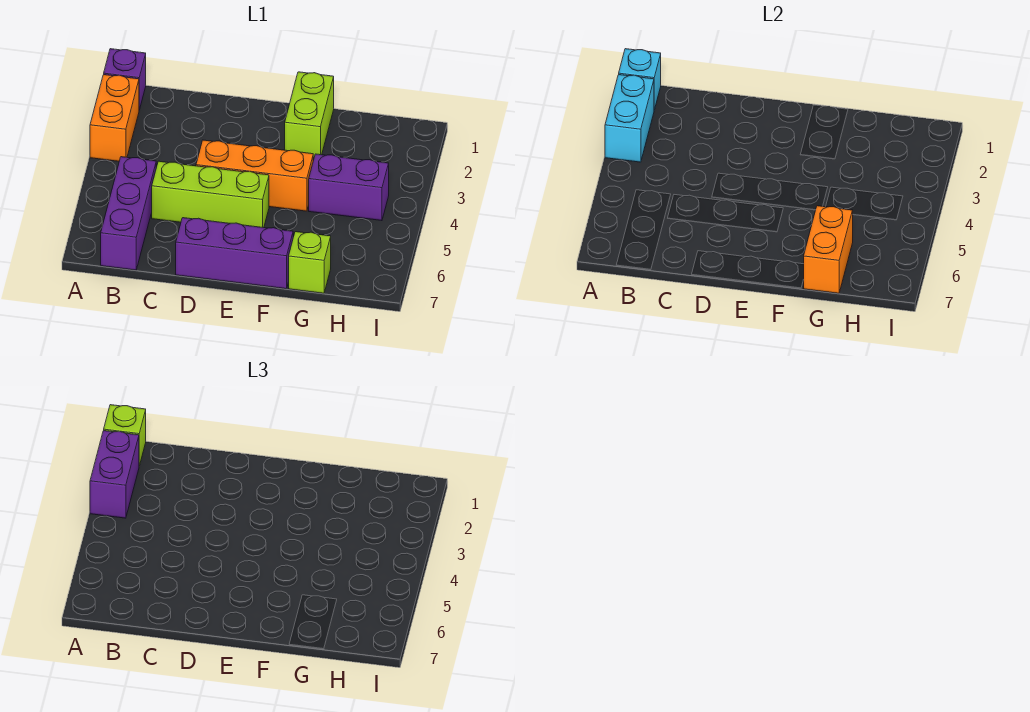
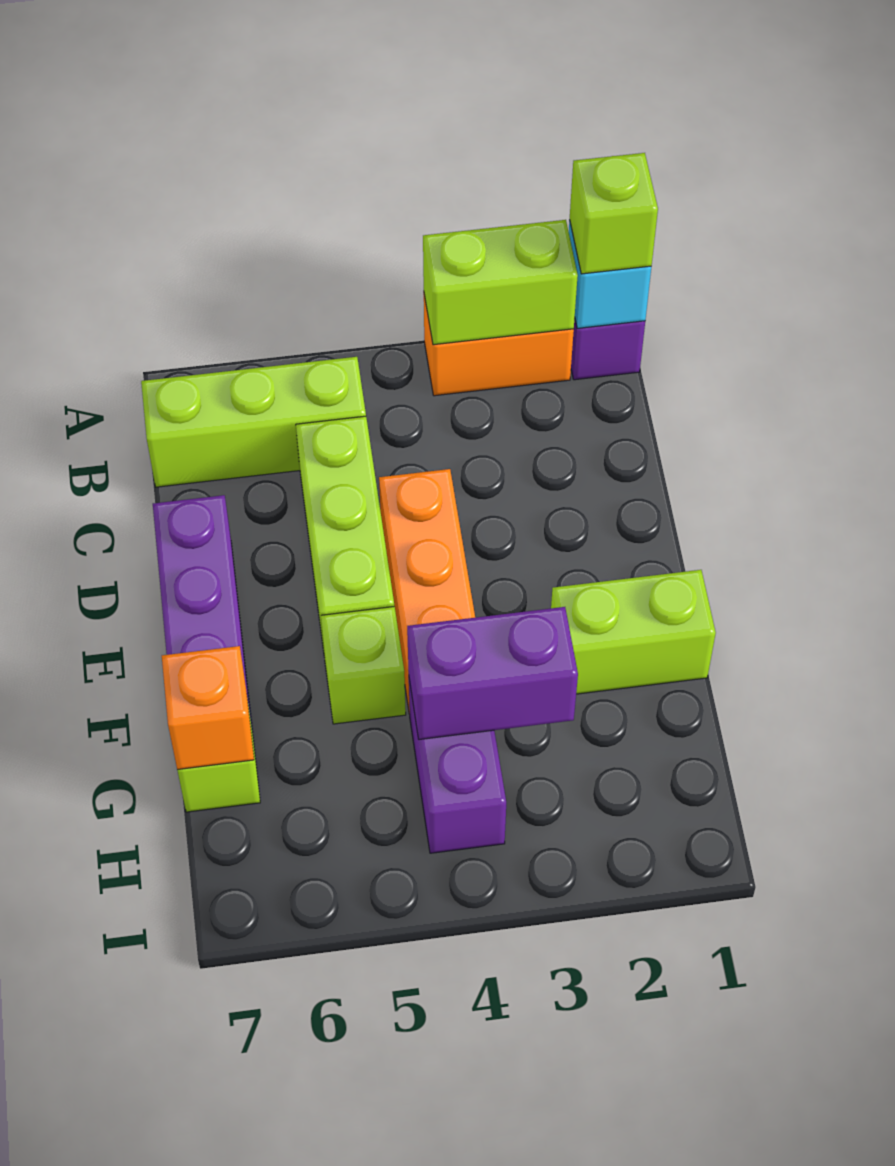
cyan 1x2 brick [605,75,654,162] -> lime 1x2 brick [423,220,578,345]
purple 1x2 brick [90,431,139,518] -> purple 1x2 brick moved to [407,607,578,739]
purple 1x3 brick [101,157,156,270] -> lime 1x3 brick [141,357,366,487]
none -> lime 1x1 brick [321,607,406,724]
orange 1x2 brick [804,206,853,293] -> orange 1x1 brick [162,646,254,770]

